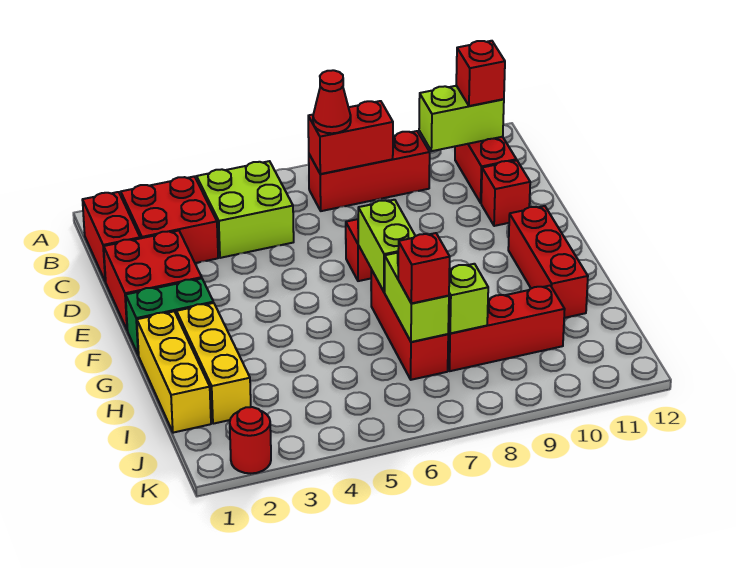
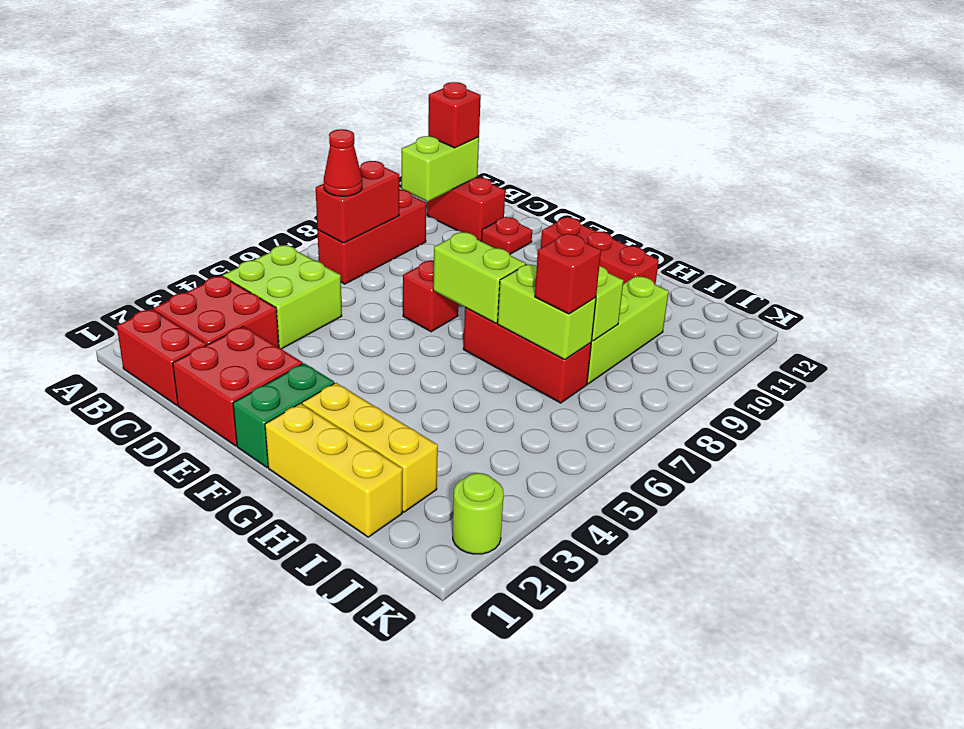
red 1x1 brick [481,160,530,226] -> red 1x1 plate [481,217,532,254]
red 1x3 brick [448,286,565,371] -> lime 1x3 brick [587,276,669,384]
red 1x1 round brick [230,407,271,474] -> lime 1x1 round brick [453,473,504,554]

